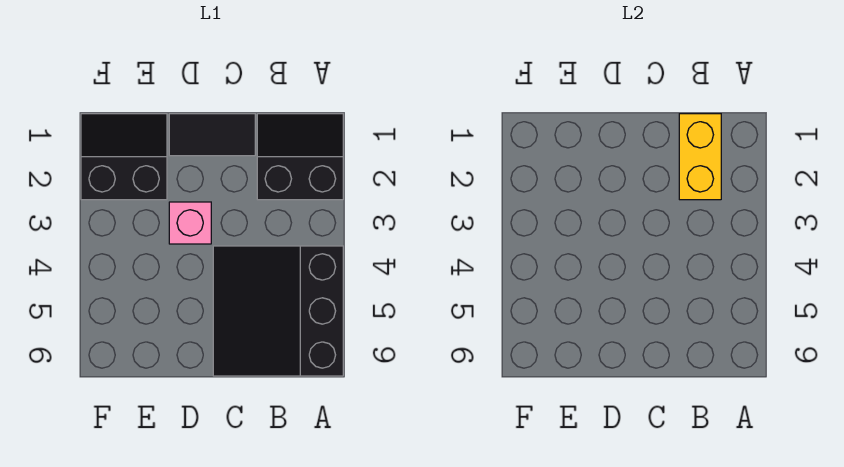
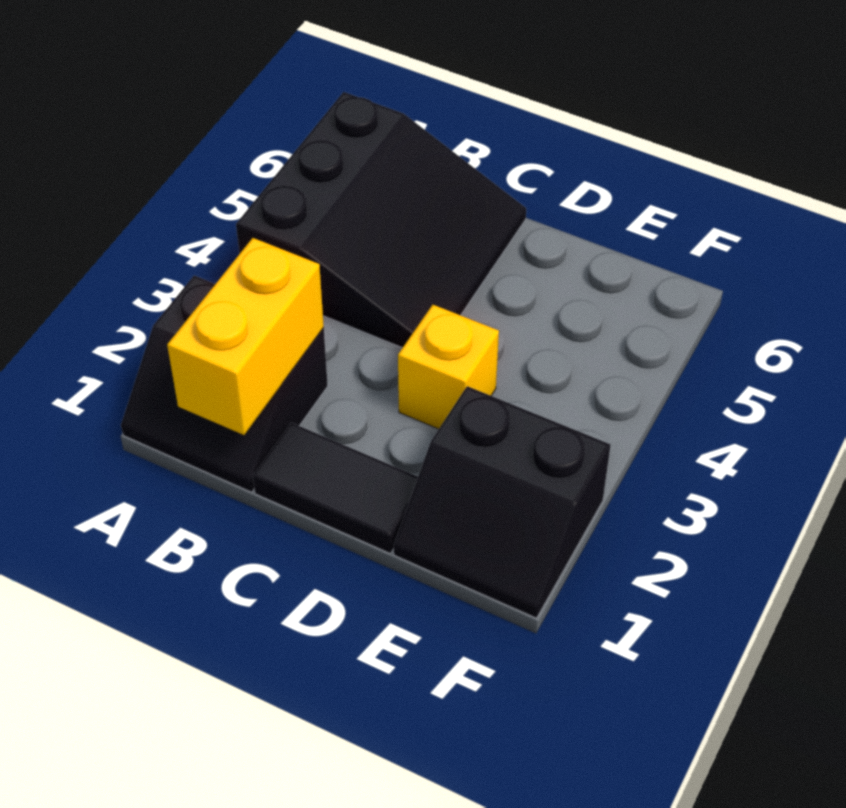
pink 1x1 brick [169,202,211,244] -> yellow 1x1 brick [398,305,499,429]

